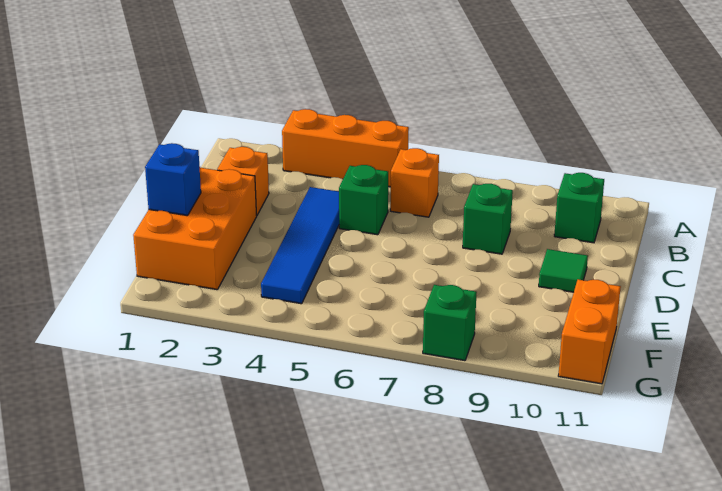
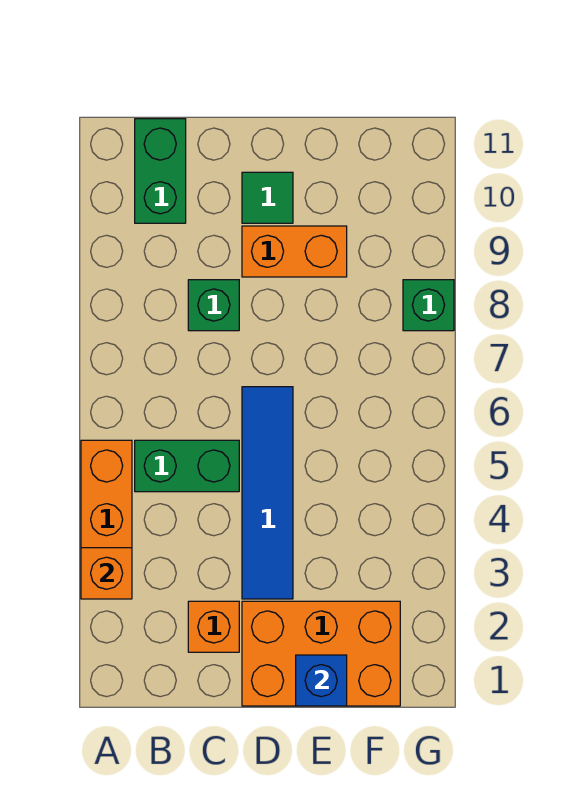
orange 1x1 brick [390,148,439,217] -> orange 1x1 brick moved to [81,548,132,599]
green 1x1 brick [554,173,604,243] -> green 1x2 brick [135,119,186,223]
blue 1x4 tile [261,187,339,304] -> blue 1x4 tile turned to [242,387,293,599]
green 1x1 brick [339,165,388,235] -> green 1x2 brick [135,440,239,492]
orange 1x2 brick [558,279,621,384] -> orange 1x2 brick moved to [242,226,347,277]

